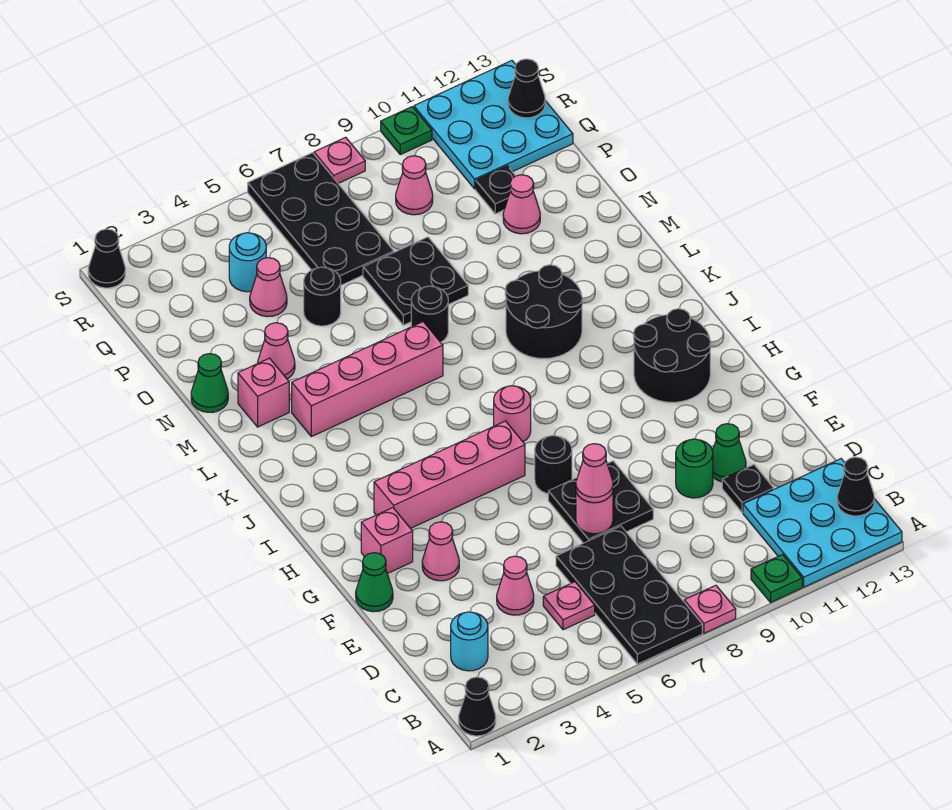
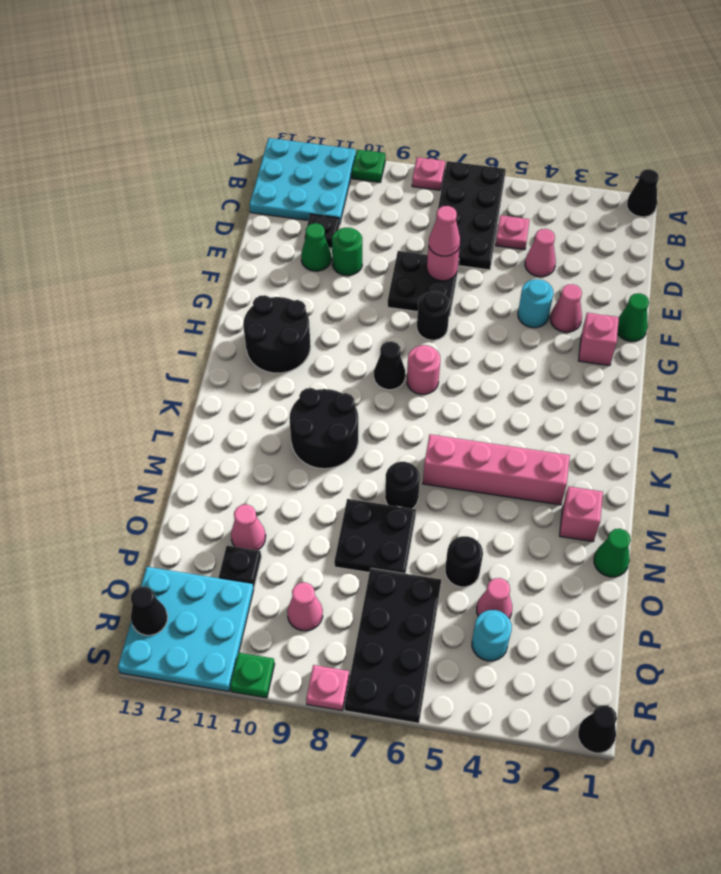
black 1x1 cone [837,457,874,516] -> black 1x1 cone moved to [374,341,405,390]
cyan 1x1 round brick [451,612,488,671] -> cyan 1x1 round brick moved to [518,279,553,328]
pink 1x4 brick [374,421,525,528] -> none
pink 1x1 cone [258,323,295,379] -> none

